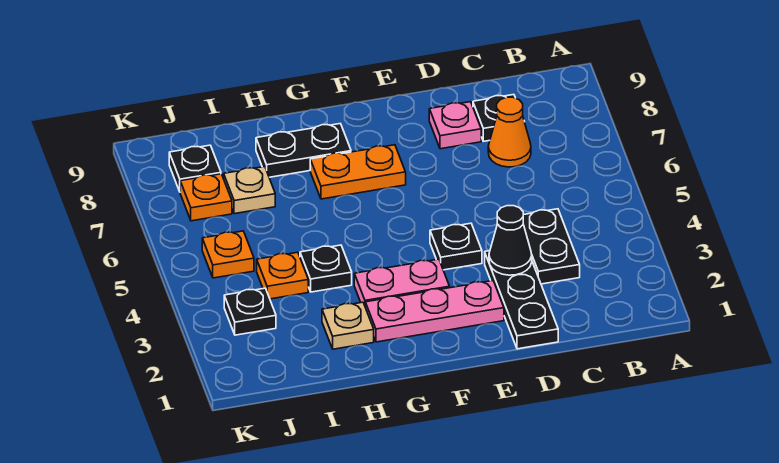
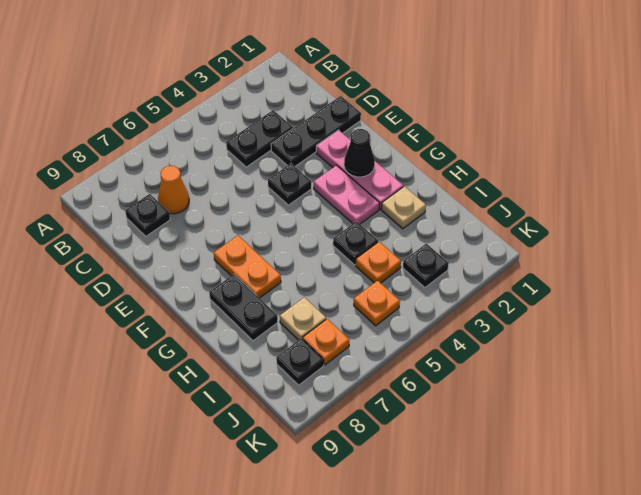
black 1x1 cone [489,206,532,275] -> black 1x1 cone moved to [344,129,375,177]
pink 1x1 plate [429,102,481,149] -> none

